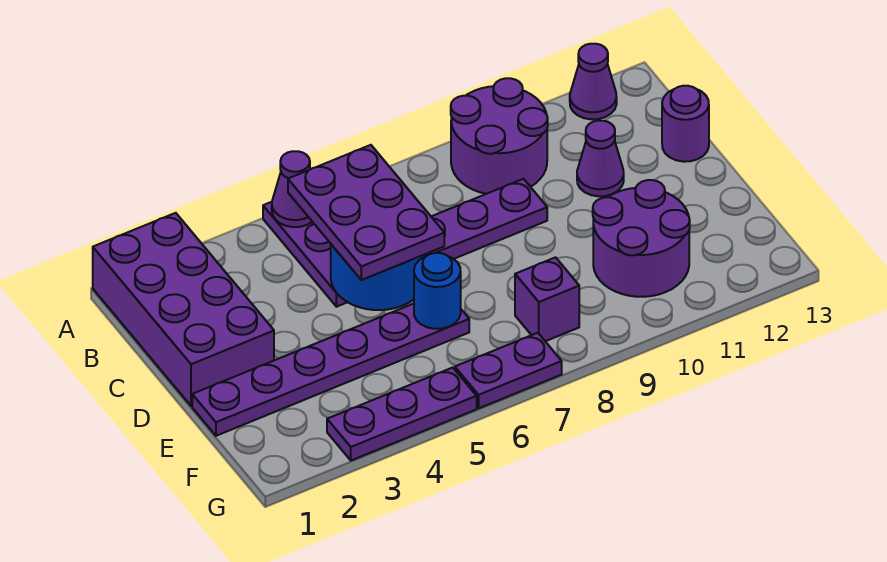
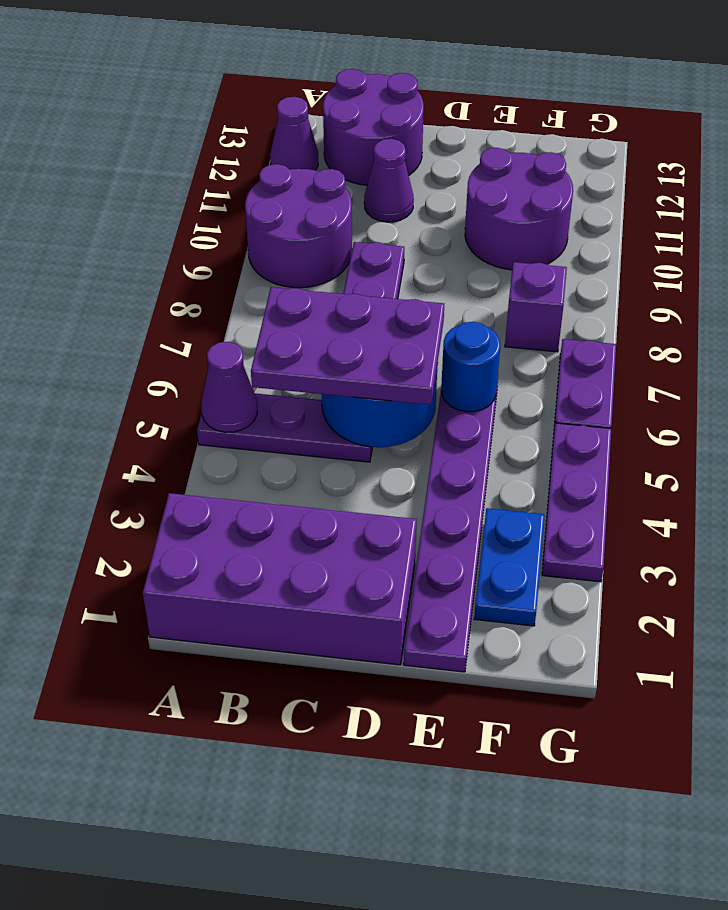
purple 1x1 round brick [662,86,709,162] -> purple 2x2 round brick [323,69,424,185]
none -> blue 1x2 plate [474,508,545,626]

